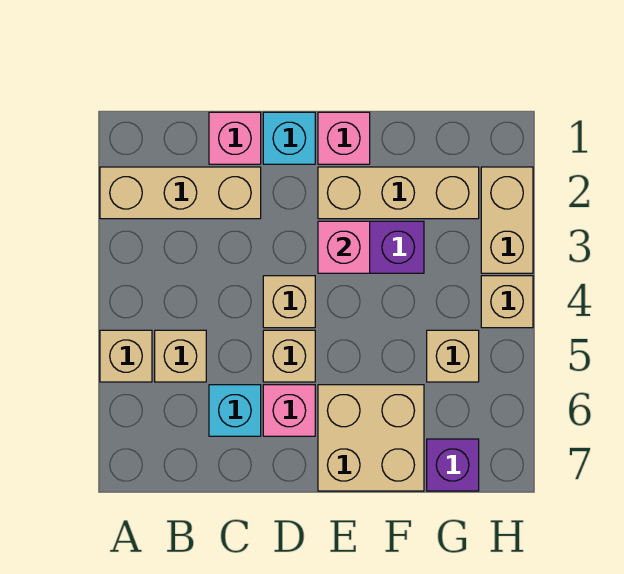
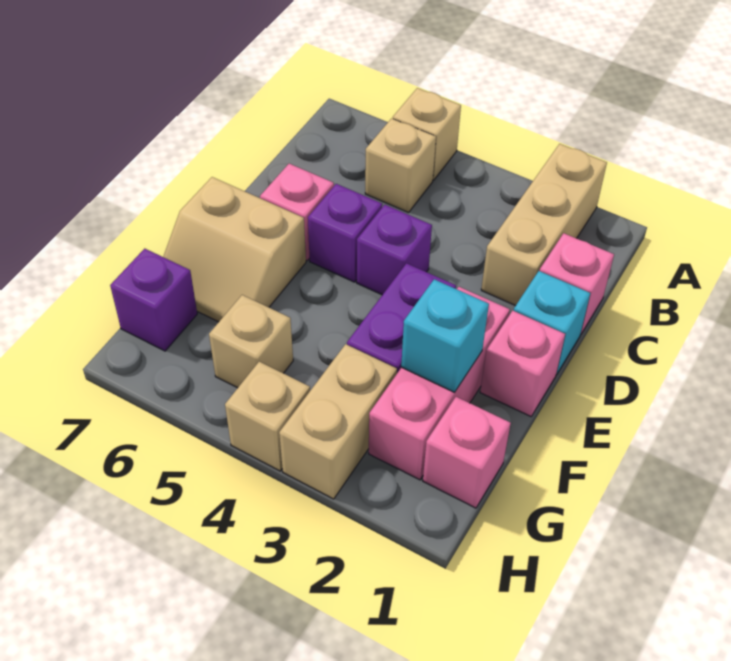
cyan 1x1 brick [209,385,261,436] -> cyan 1x1 brick moved to [401,279,489,392]
tan 1x1 brick [263,276,315,328] -> purple 1x1 brick [357,205,432,295]
tan 1x1 brick [263,330,315,382] -> purple 1x1 brick [308,184,382,282]
tan 1x3 brick [318,167,479,219] -> pink 1x3 brick [369,287,510,480]
pink 1x1 brick [318,221,370,273] -> pink 1x1 brick moved to [423,397,511,508]
tan 2x2 brick [318,385,424,491] -> tan 2x2 slope [163,177,306,322]
tan 1x2 brick [481,167,533,273] -> tan 1x2 brick turned to [279,344,397,499]

